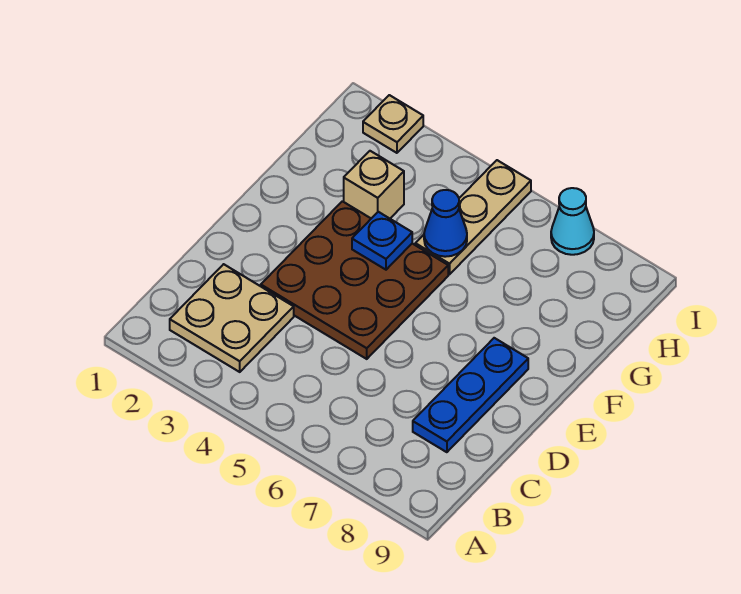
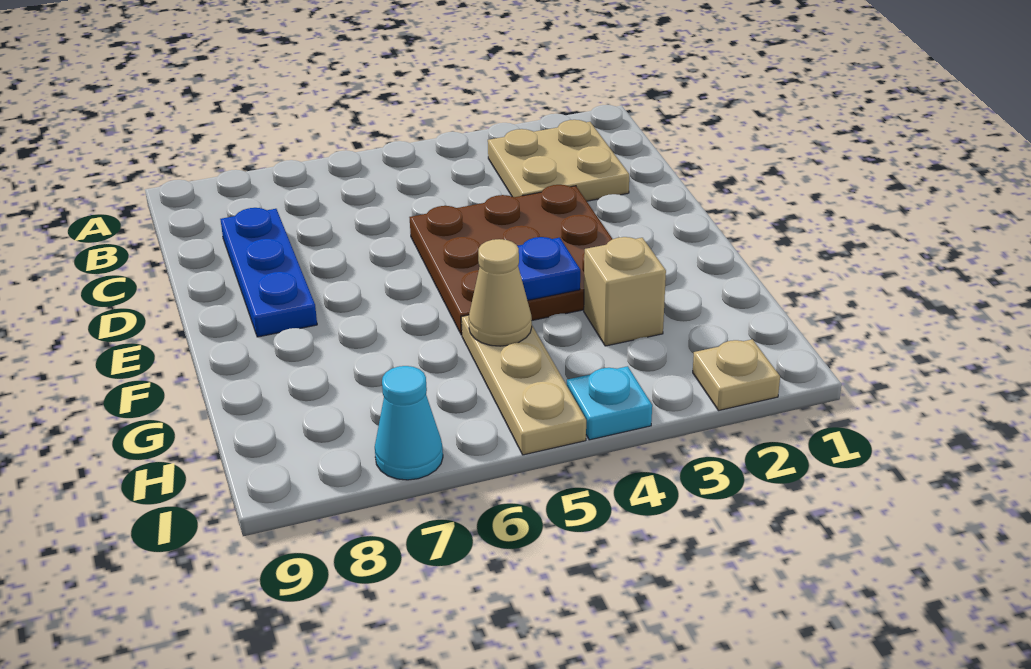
blue 1x1 cone [424,190,467,257] -> tan 1x1 cone [469,239,532,346]
none -> cyan 1x1 plate [567,366,652,440]

